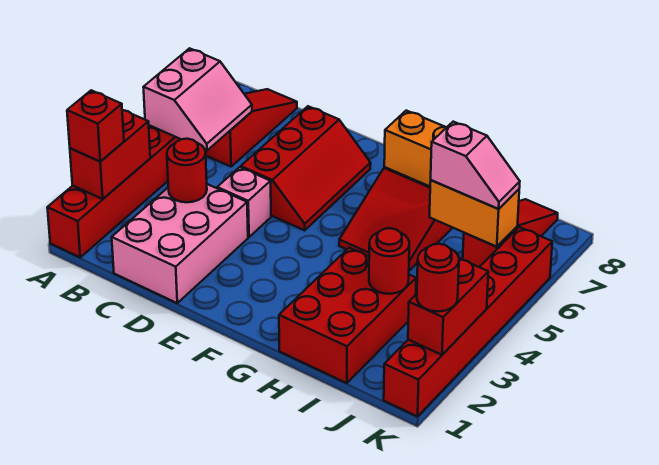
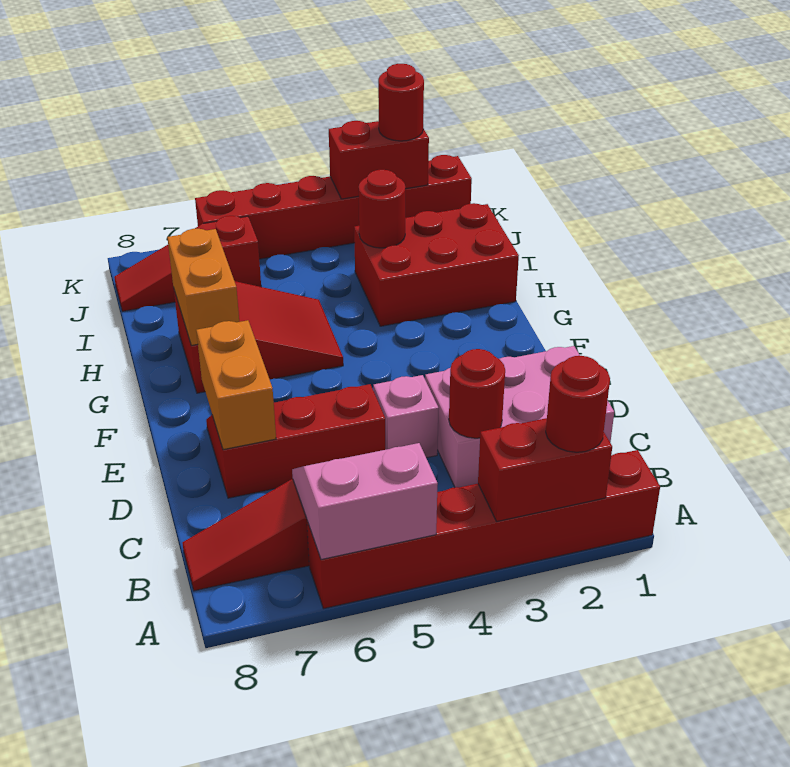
red 1x1 brick [67,90,124,162] -> red 1x1 round brick [546,356,610,452]
orange 1x2 brick [430,180,519,247] -> orange 1x2 brick moved to [196,320,276,450]
pink 1x2 slope [431,122,520,209] -> none

